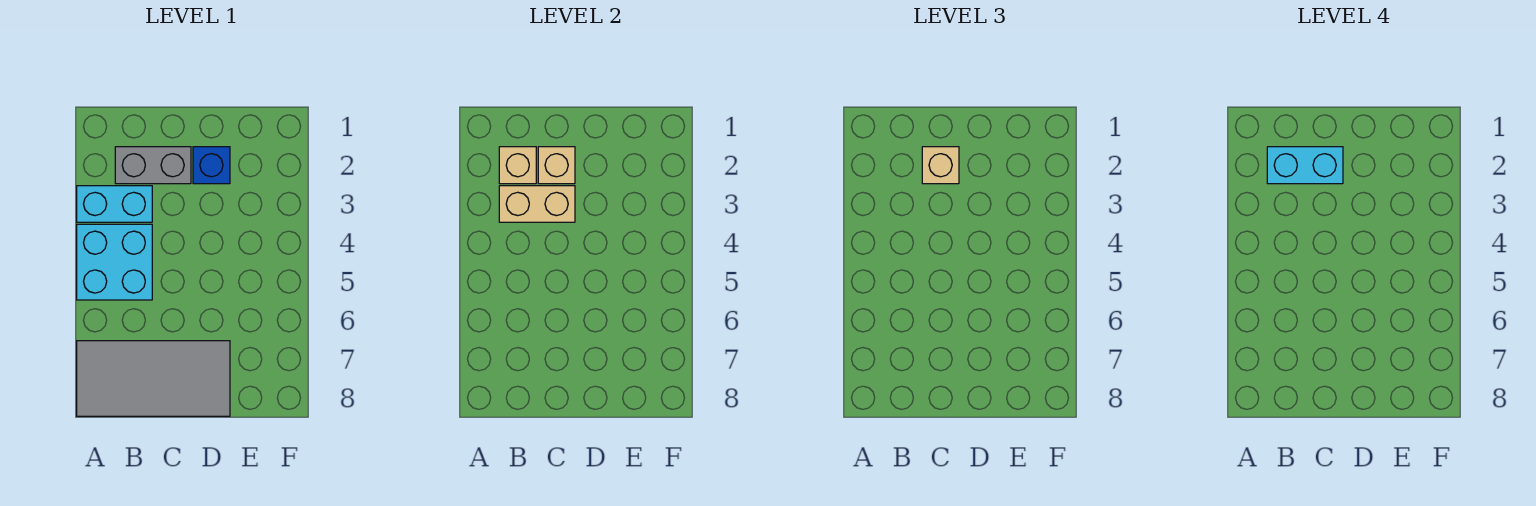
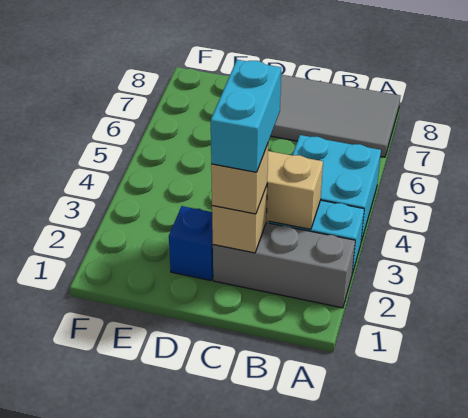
grey 1x2 brick [115,147,191,184] -> grey 1x3 brick [213,223,355,308]
tan 1x1 brick [499,147,536,184] -> none
cyan 1x2 brick [1267,147,1343,184] -> cyan 1x2 brick turned to [211,60,281,172]

